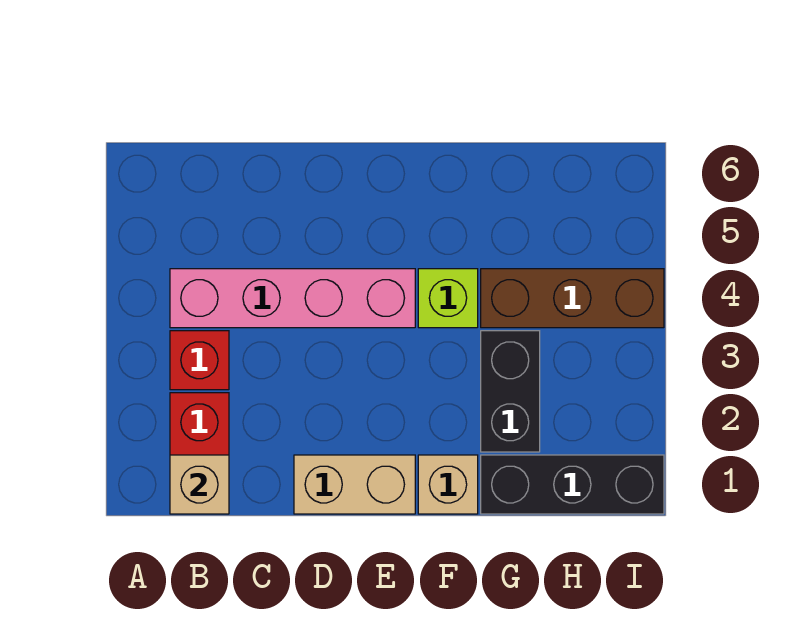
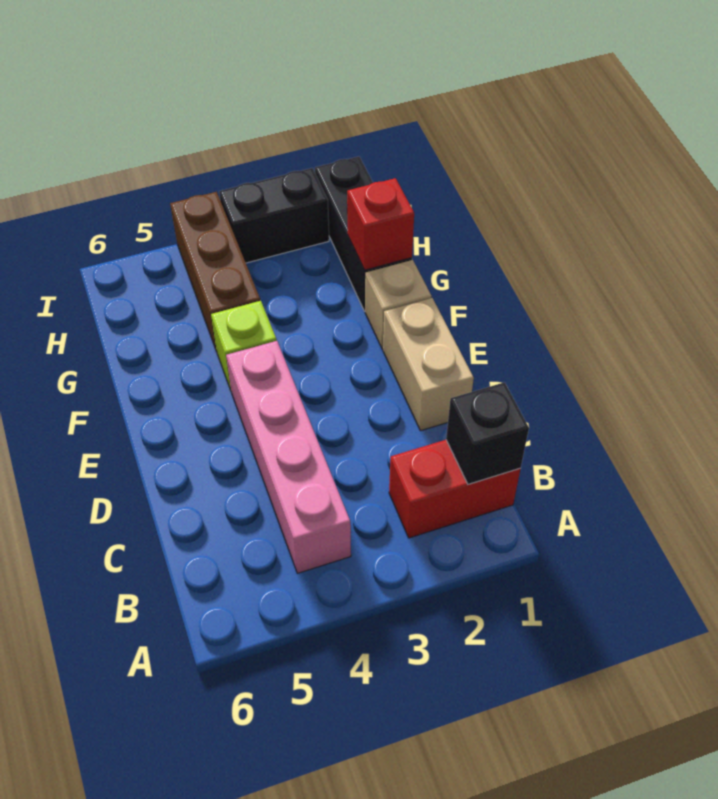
tan 1x1 brick [170,455,229,514] -> black 1x1 brick [446,382,529,484]
red 1x1 brick [170,331,229,390] -> red 1x1 brick moved to [347,178,414,270]
black 1x2 brick [481,331,540,452] -> black 1x2 brick moved to [219,168,329,263]

